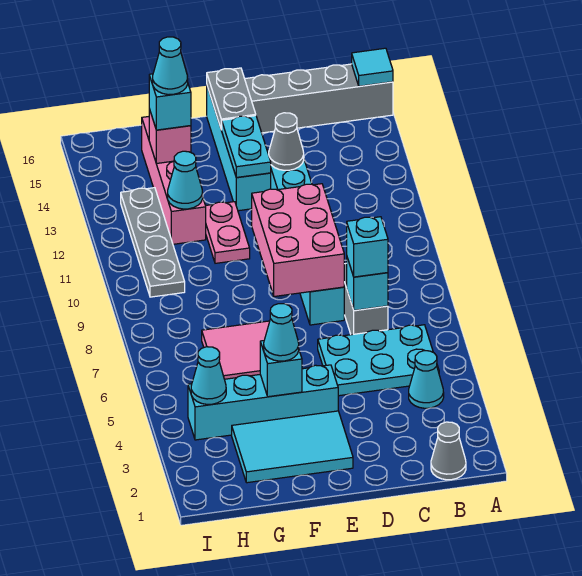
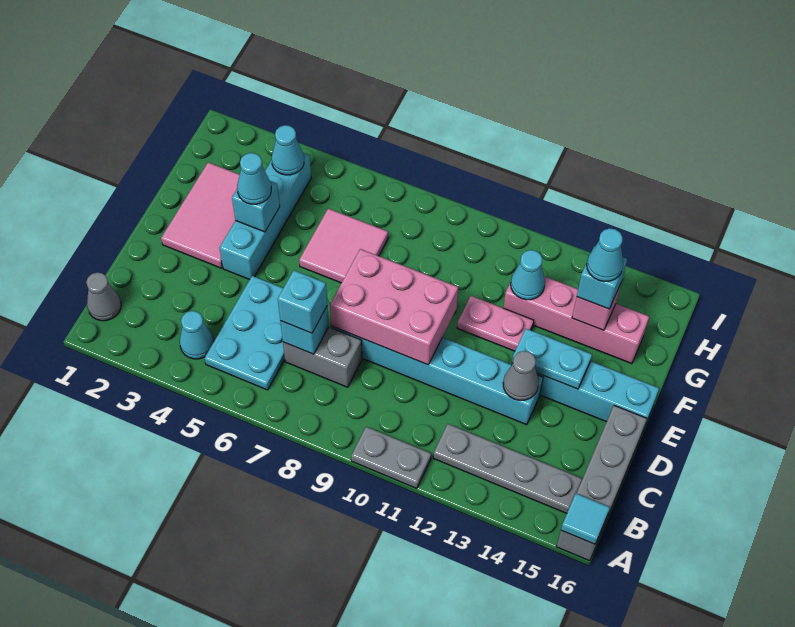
cyan 2x3 tile [232,411,353,483] -> pink 2x3 tile [161,162,240,268]
grey 1x2 plate [207,68,256,130] -> grey 1x2 plate moved to [351,427,431,488]
grey 1x4 plate [121,188,185,297] -> grey 1x4 plate moved to [433,424,582,513]

